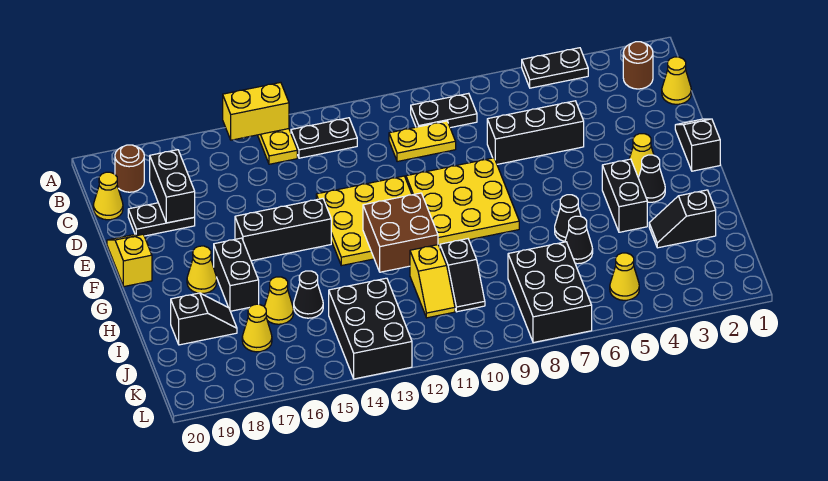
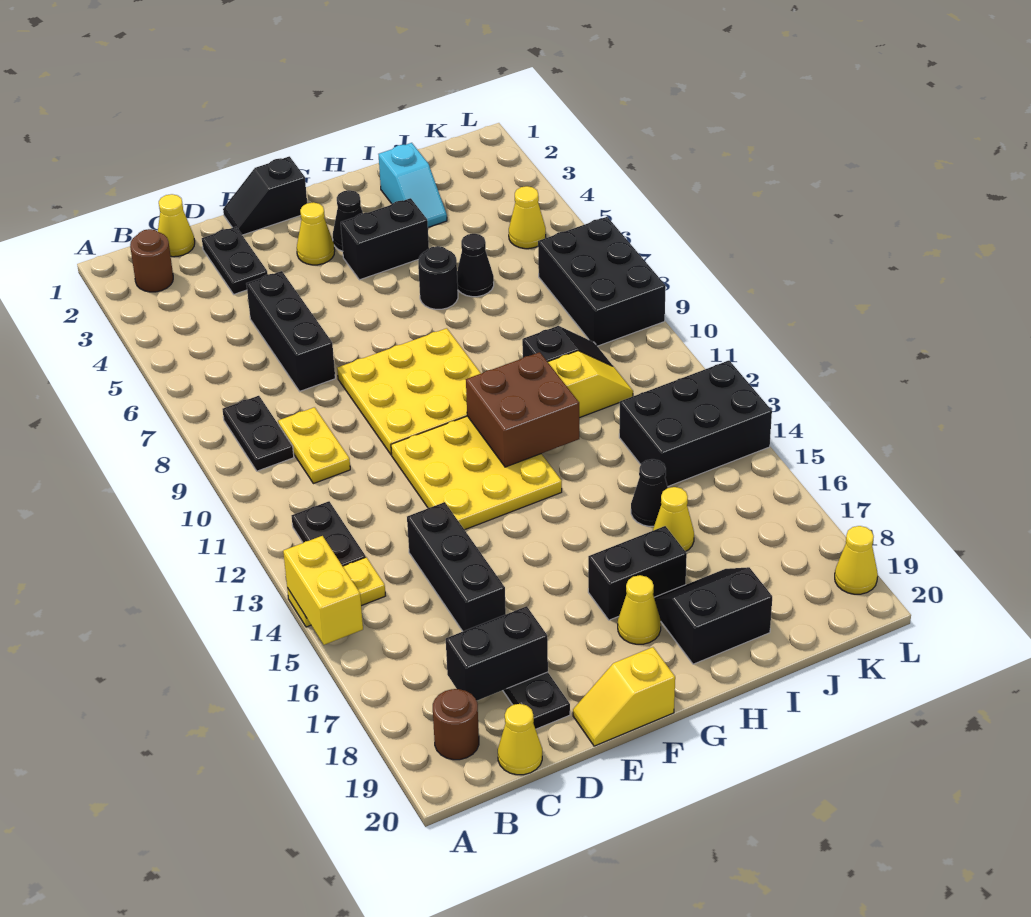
black 1x2 plate [522,48,588,88] -> black 1x2 plate moved to [202,227,268,294]
black 1x3 brick [235,199,331,261] -> black 1x3 brick moved to [407,502,506,631]
black 1x1 cone [555,195,581,242] -> black 1x1 round brick [418,246,458,309]
black 1x2 slope [649,190,716,248] -> cyan 1x2 slope [378,143,447,227]
black 1x2 slope [171,293,237,345] -> black 2x2 slope [654,567,772,664]
black 2x3 brick [508,242,592,343] -> black 2x3 brick turned to [538,217,666,346]
yellow 1x1 cone [242,304,272,352] -> yellow 1x1 cone moved to [835,526,878,594]

